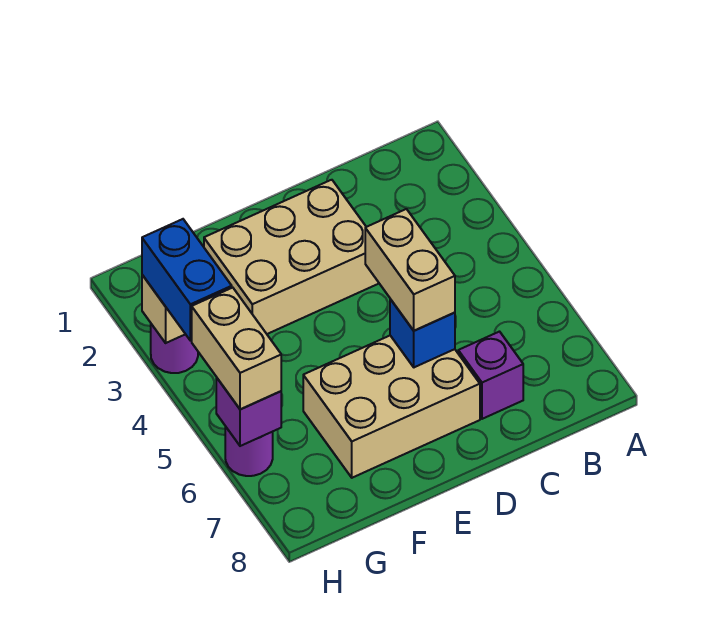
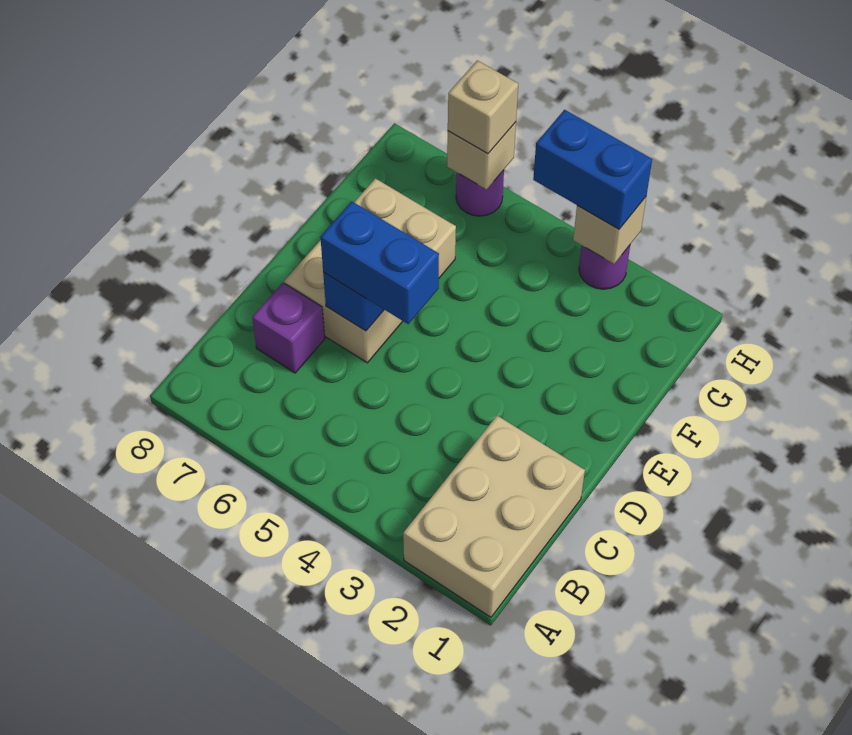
tan 2x3 brick [204,180,379,334] -> tan 2x3 brick moved to [403,416,585,617]
tan 1x2 brick [365,209,455,331] -> blue 1x2 brick [320,202,439,324]
tan 1x2 brick [192,288,281,409] -> tan 1x1 brick [448,60,518,153]
purple 1x1 brick [216,377,281,446] -> tan 1x1 brick [447,122,516,190]

